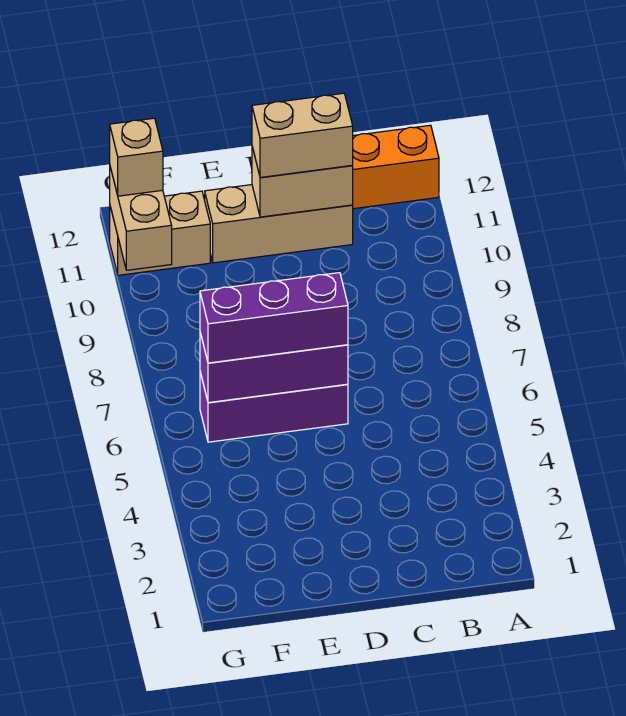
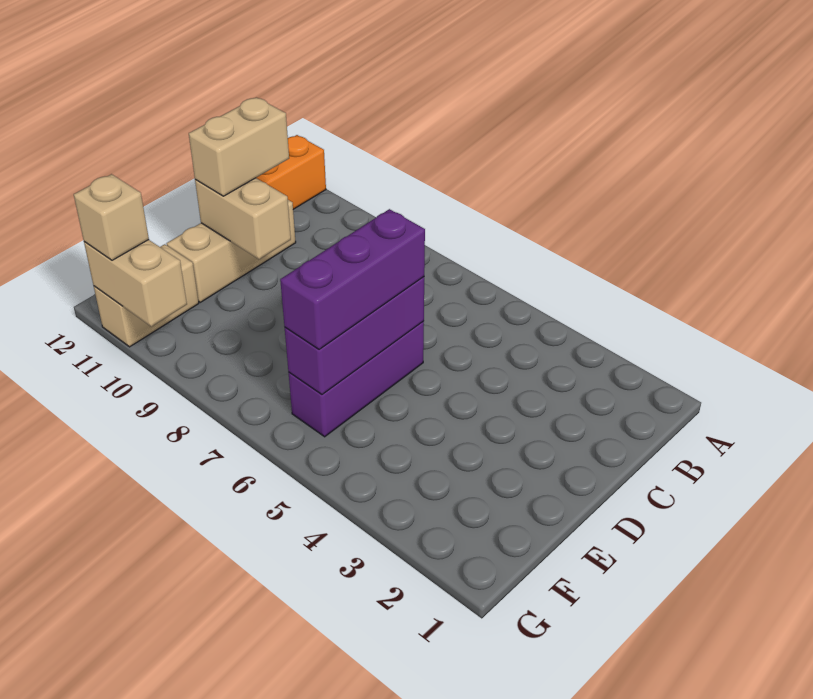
tan 1x2 brick [252,147,353,217] -> tan 1x2 brick turned to [195,178,291,259]

